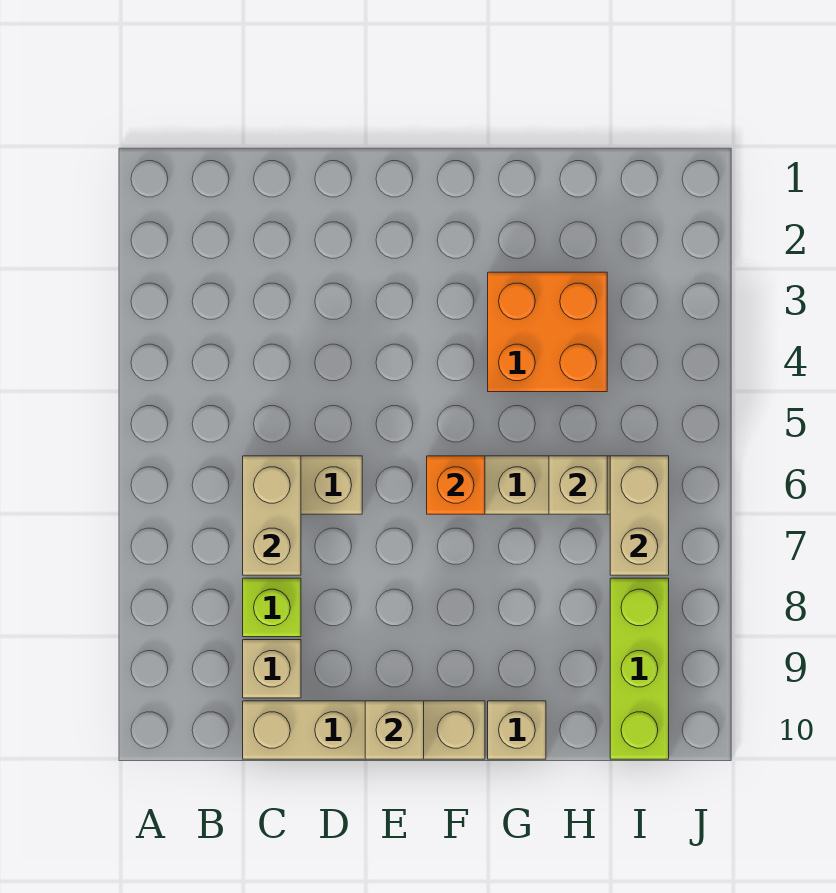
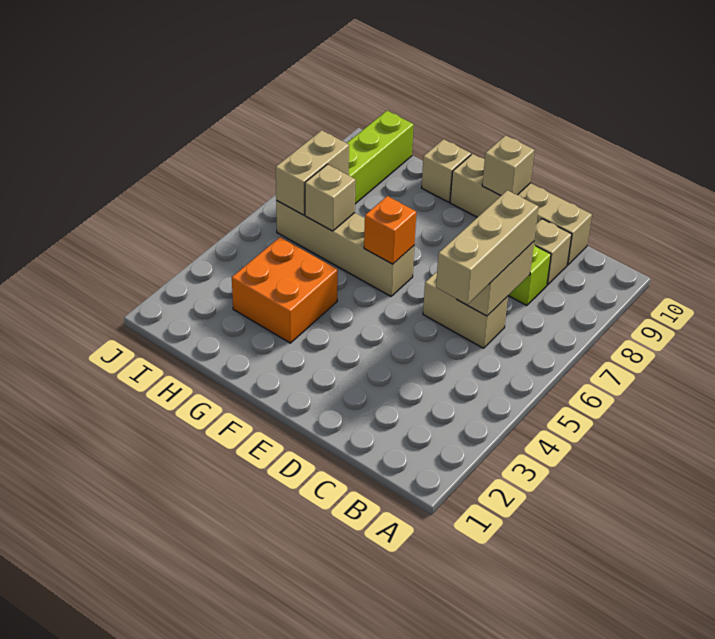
none -> tan 1x3 brick [436,190,539,304]

